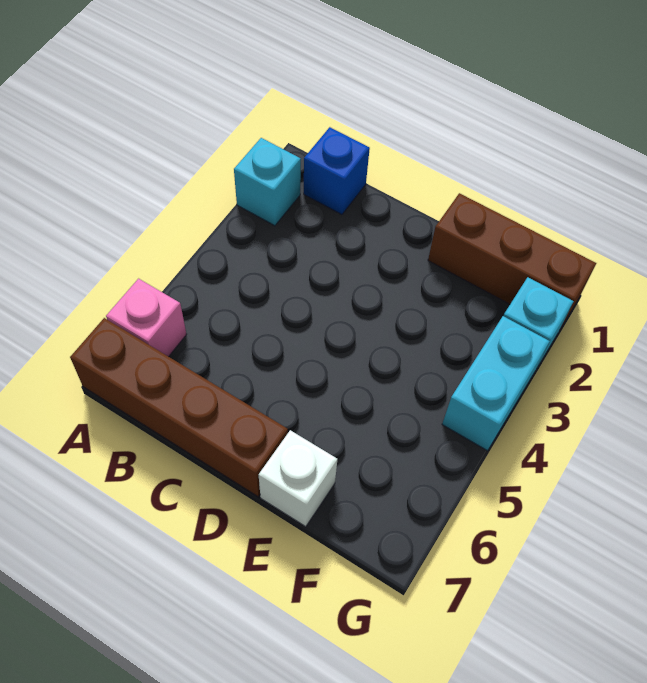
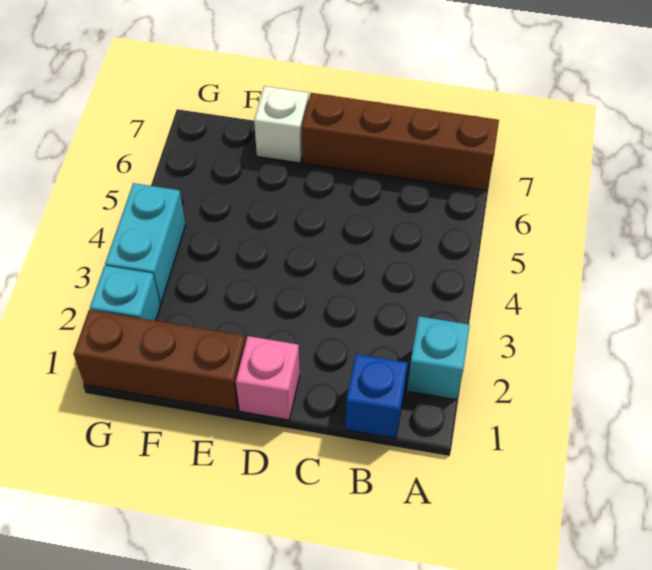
pink 1x1 brick [106,279,187,357] -> pink 1x1 brick moved to [236,336,300,420]

